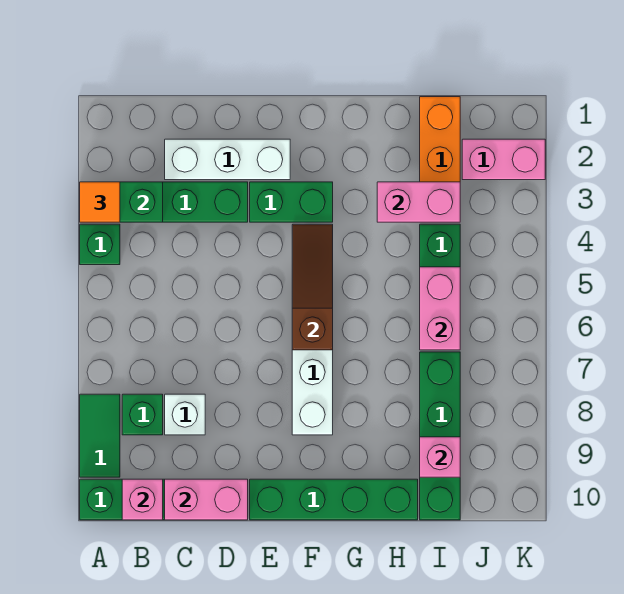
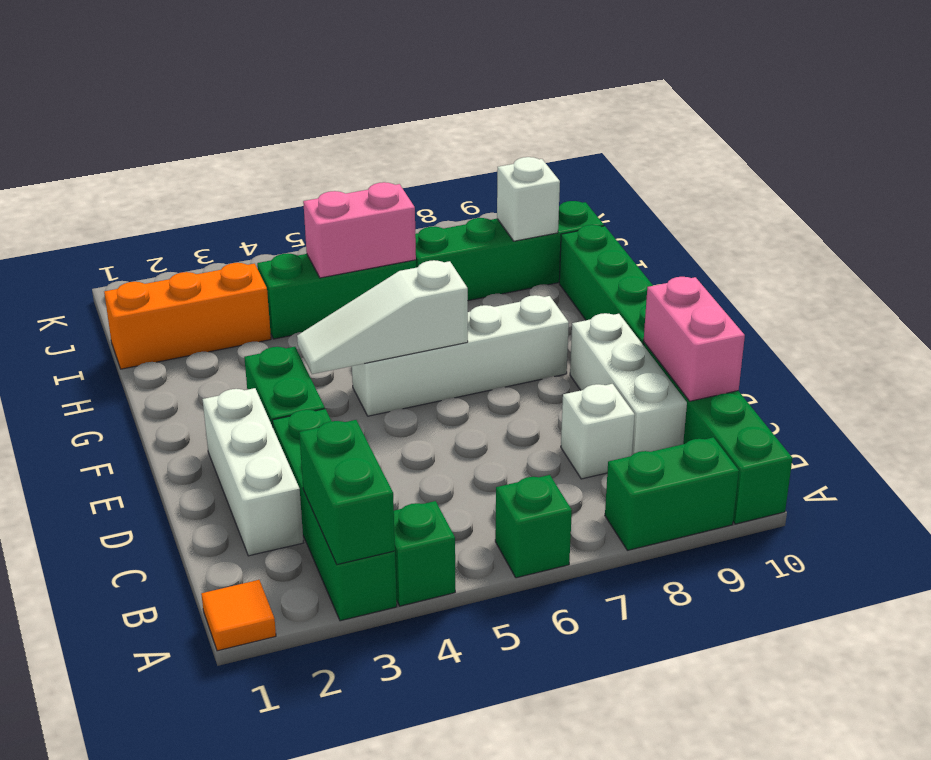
orange 1x1 tile [80,182,120,222] -> orange 1x1 tile moved to [201,580,276,651]
green 1x2 tile [80,394,120,477] -> green 1x2 brick [605,437,739,550]
green 1x1 brick [122,394,163,435] -> green 1x1 brick moved to [495,475,572,578]
pink 1x1 brick [122,479,163,520] -> none
none -> white 1x3 brick [570,313,687,455]
brown 1x3 slope [292,224,333,350] -> white 1x3 slope [297,260,468,374]
pink 1x2 brick [377,182,460,222] -> none
pink 1x1 brick [420,437,460,477] -> white 1x1 brick [497,157,560,241]
pink 1x2 brick [462,139,545,180] -> none

